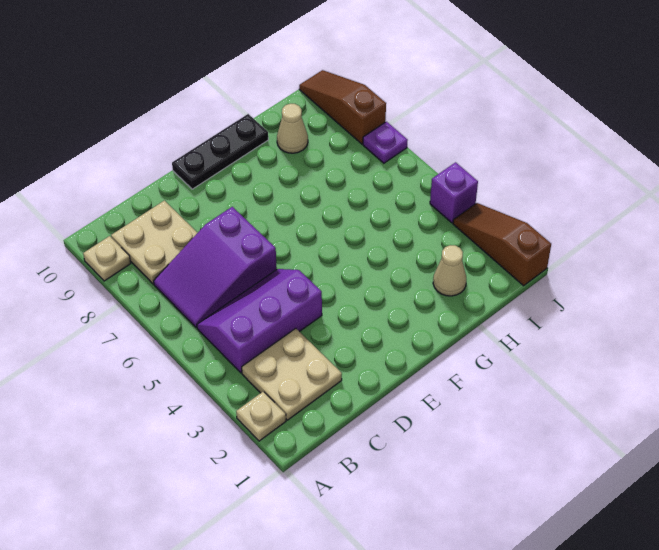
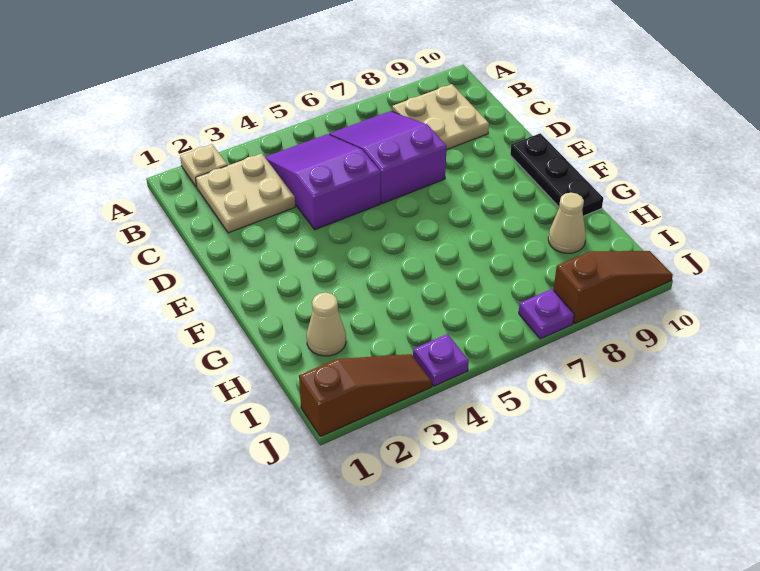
tan 1x1 plate [83,236,131,281] -> none
purple 2x3 slope [197,269,322,373] -> purple 2x3 slope turned to [265,134,380,230]
purple 1x1 brick [430,162,478,223] -> purple 1x1 plate [413,334,469,386]

